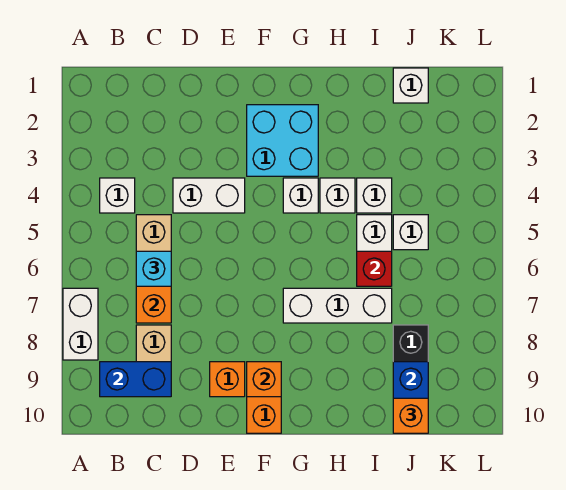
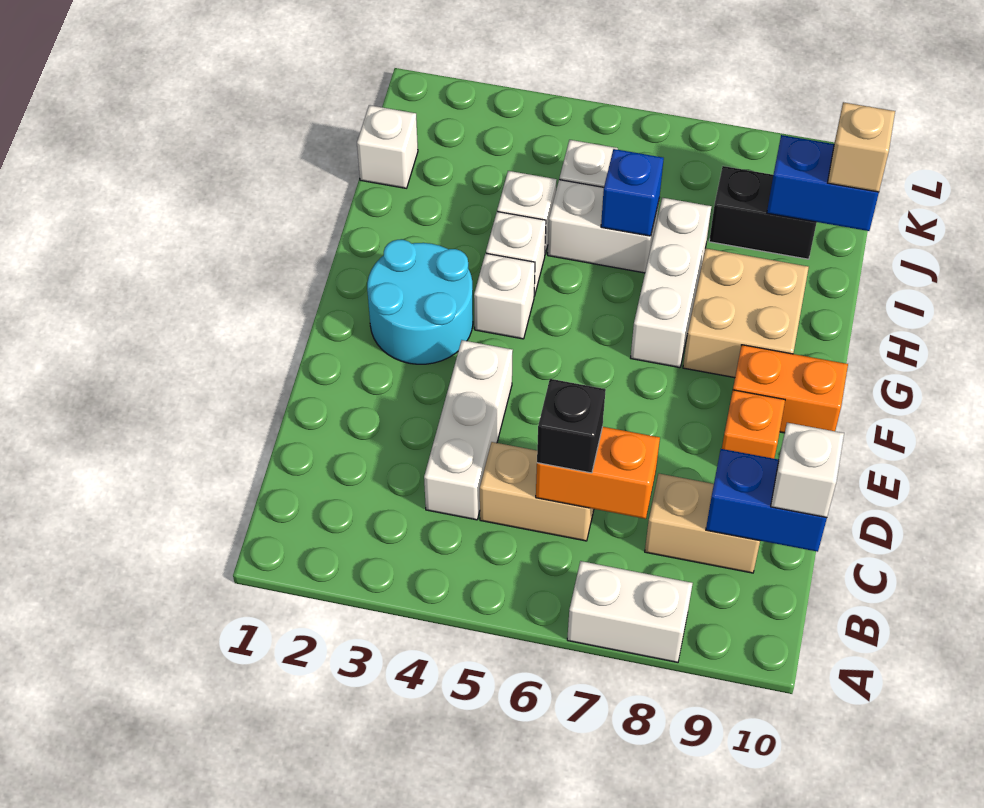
white 1x1 brick [100,178,135,213] -> white 1x1 brick moved to [771,423,844,518]
blue 1x2 brick [100,362,171,397] -> blue 1x2 brick turned to [706,449,827,552]
cyan 1x1 brick [136,251,171,286] -> black 1x1 brick [537,379,606,473]
white 1x2 brick [173,178,245,213] -> white 1x3 brick [424,340,513,520]
cyan 2x2 brick [247,105,318,176] -> cyan 2x2 round brick [367,240,473,364]
orange 1x1 brick [247,362,281,397] -> none
none -> tan 2x2 brick [683,248,809,378]
red 1x1 brick [357,251,392,286] -> blue 1x1 brick [601,149,664,236]
orange 1x1 brick [393,398,428,433] -> tan 1x1 brick [828,102,895,192]

